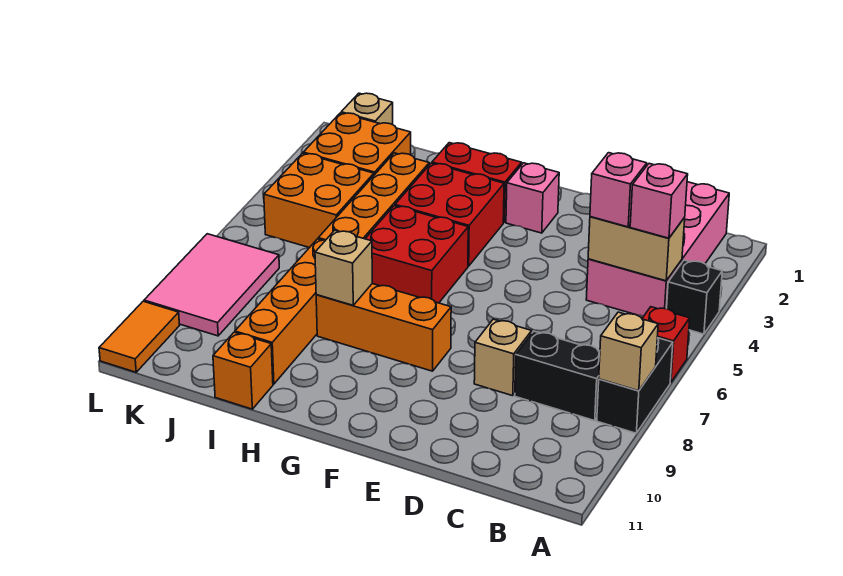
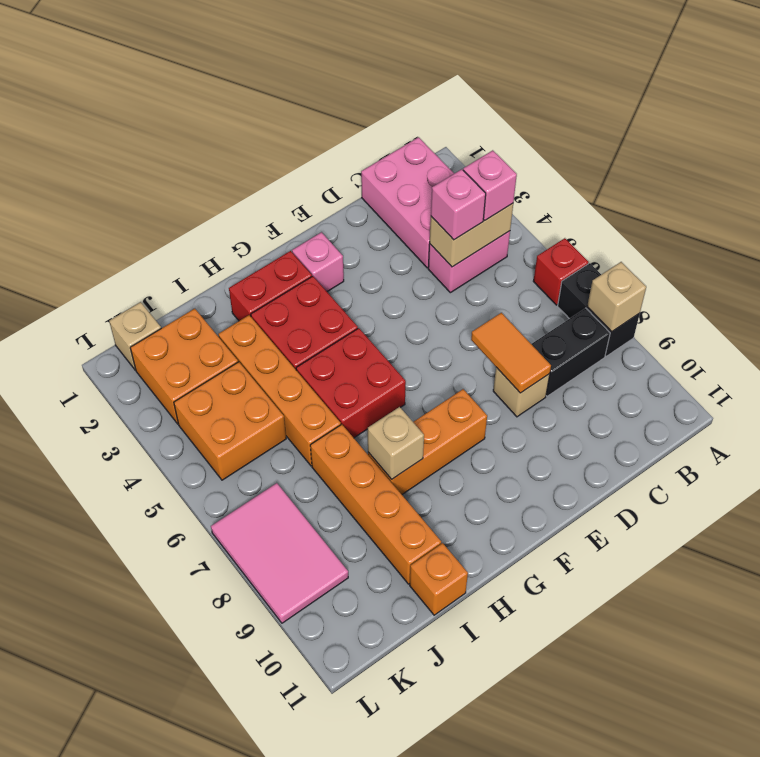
black 1x1 brick [667,260,722,334] -> none
orange 1x2 tile [99,301,179,372] -> orange 1x2 tile moved to [471,313,551,393]

